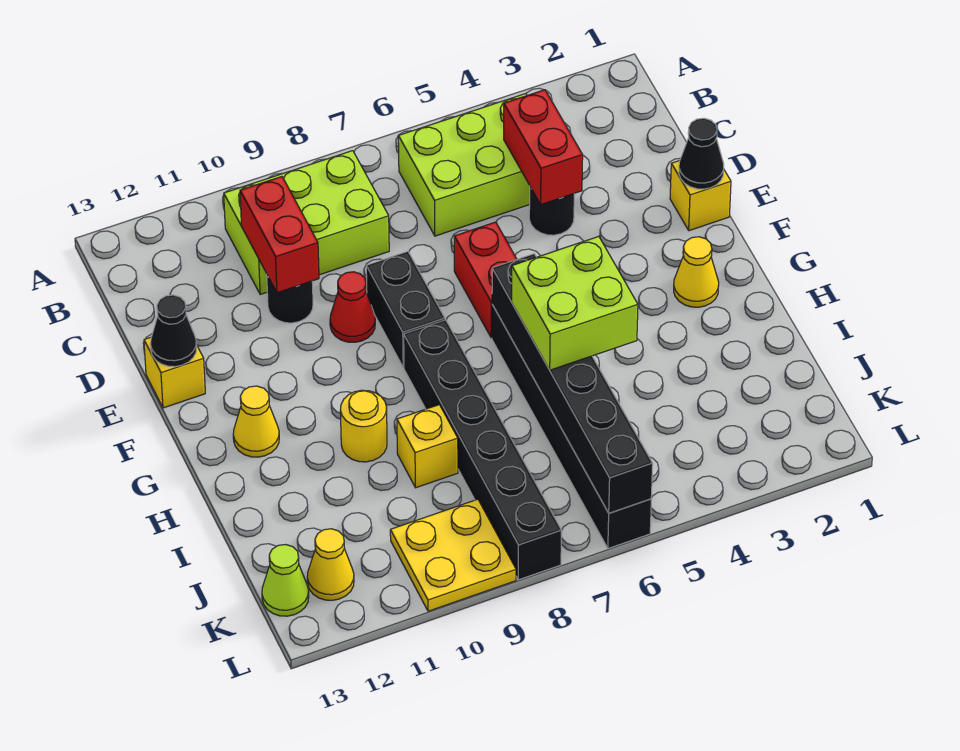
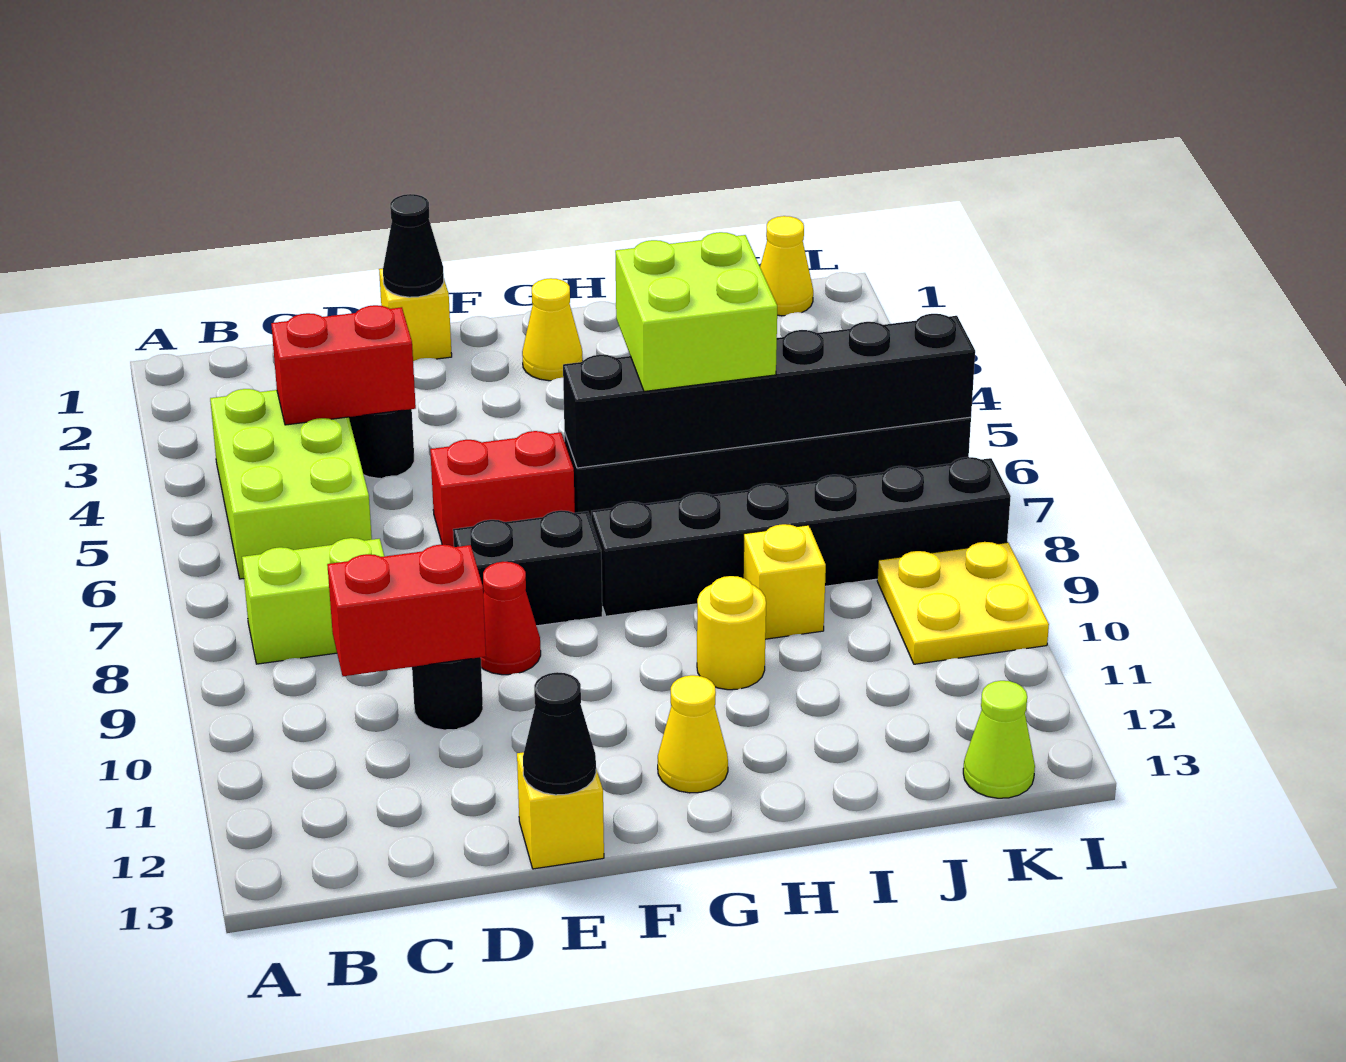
lime 2x3 brick [224,151,389,295] -> lime 1x2 brick [242,538,384,664]
yellow 1x1 cone [307,529,354,600] -> yellow 1x1 cone moved to [760,216,813,316]

